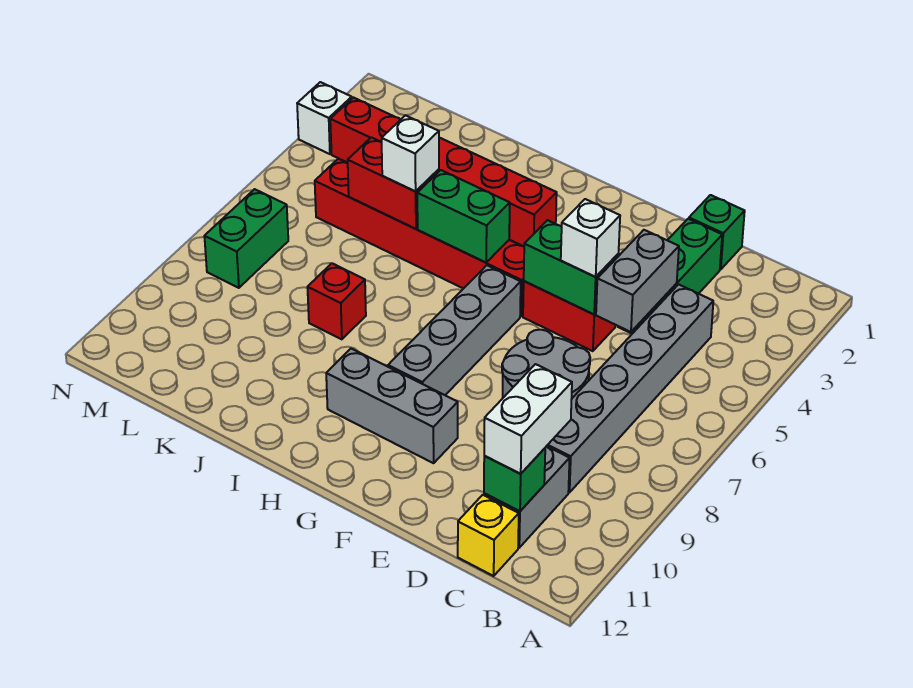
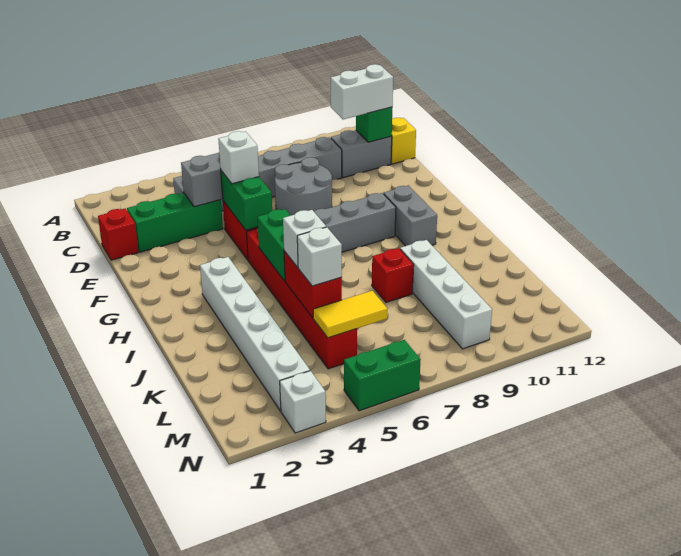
green 1x1 brick [689,195,745,269] -> red 1x1 brick [98,208,139,260]
grey 1x3 brick [326,349,458,463] -> grey 1x2 brick [384,185,437,246]
red 1x6 brick [330,98,557,246] -> white 1x6 brick [200,257,310,411]
none -> white 1x4 brick [400,240,492,349]
none -> white 1x1 brick [297,227,342,286]
none -> yellow 1x2 tile [313,291,387,338]
green 1x2 brick [204,189,288,288] -> green 1x2 brick moved to [344,340,421,411]

